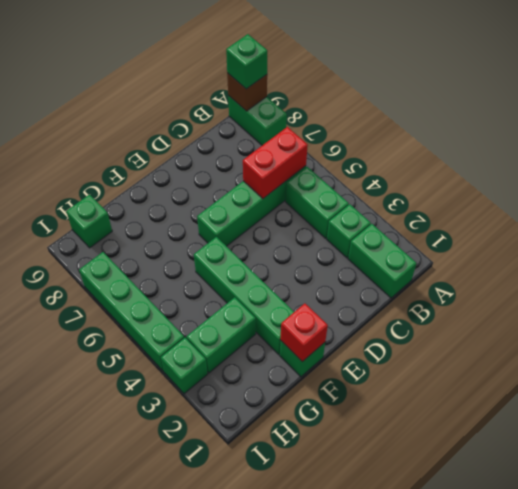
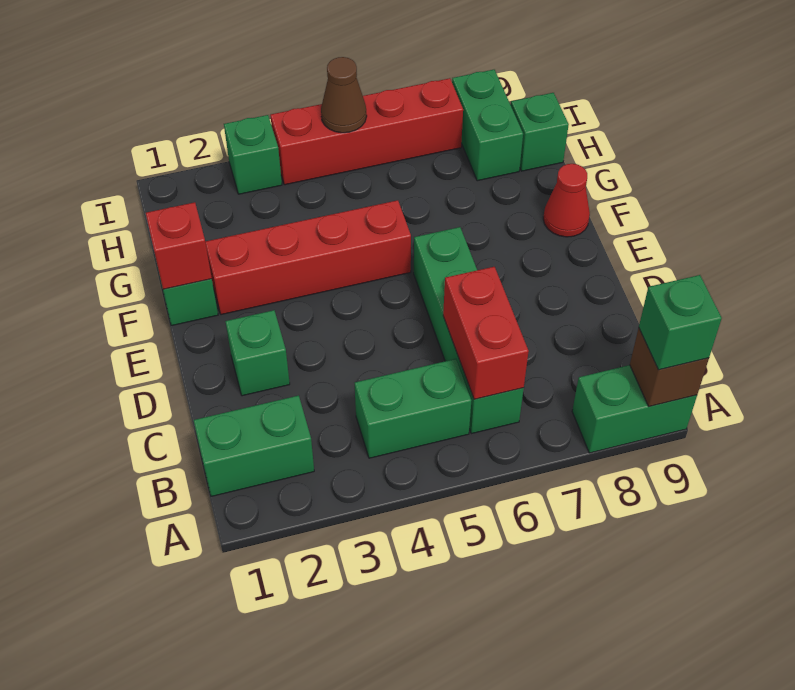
green 1x1 brick [327,204,371,258] -> green 1x1 brick moved to [225,310,290,396]
green 1x4 brick [194,237,294,354] -> red 1x4 brick [205,200,411,315]
none -> red 1x1 cone [543,164,590,237]
green 1x2 brick [187,297,256,373] -> green 1x2 brick moved to [452,70,523,181]
green 1x4 brick [79,252,184,371] -> red 1x4 brick [270,78,463,185]
none -> brown 1x1 cone [321,57,367,133]

